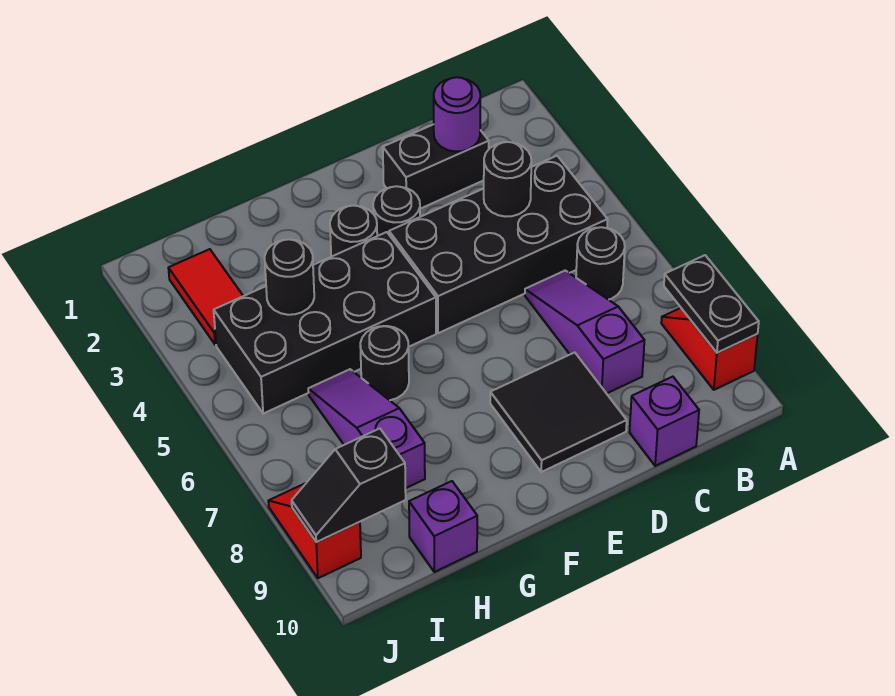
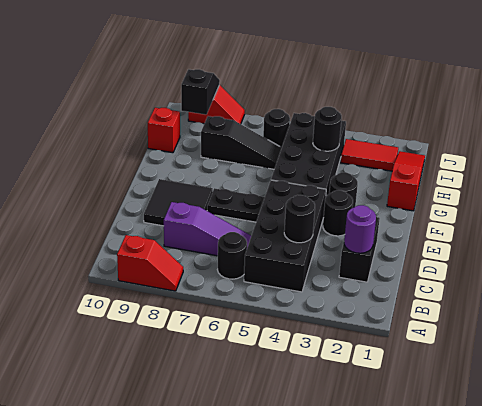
black 1x2 plate [664,255,759,353] -> black 1x2 plate moved to [207,188,265,222]
purple 1x1 brick [629,377,699,466] -> none
none -> red 1x3 slope [387,151,425,211]
black 1x1 round brick [360,326,409,400] -> black 1x1 round brick moved to [263,109,290,148]
purple 1x3 slope [308,369,425,488] -> black 1x3 slope [201,116,282,169]
purple 1x1 brick [409,481,477,572] -> red 1x1 brick [148,108,180,153]

